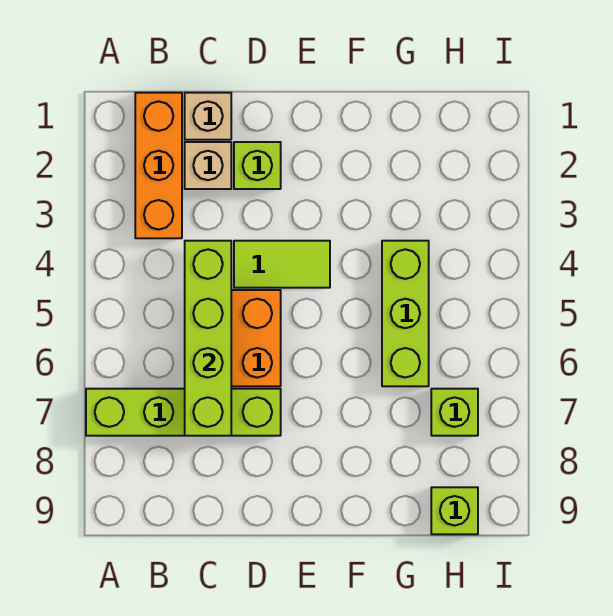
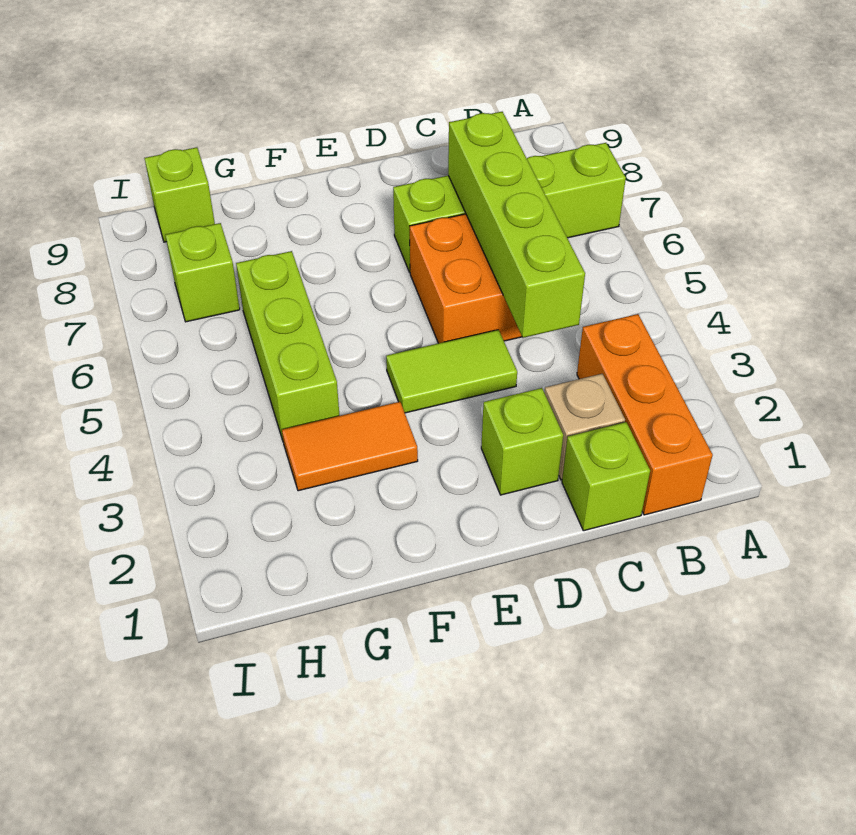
tan 1x1 brick [185,93,231,140] -> lime 1x1 brick [562,422,650,531]
none -> orange 1x2 tile [282,402,418,491]

